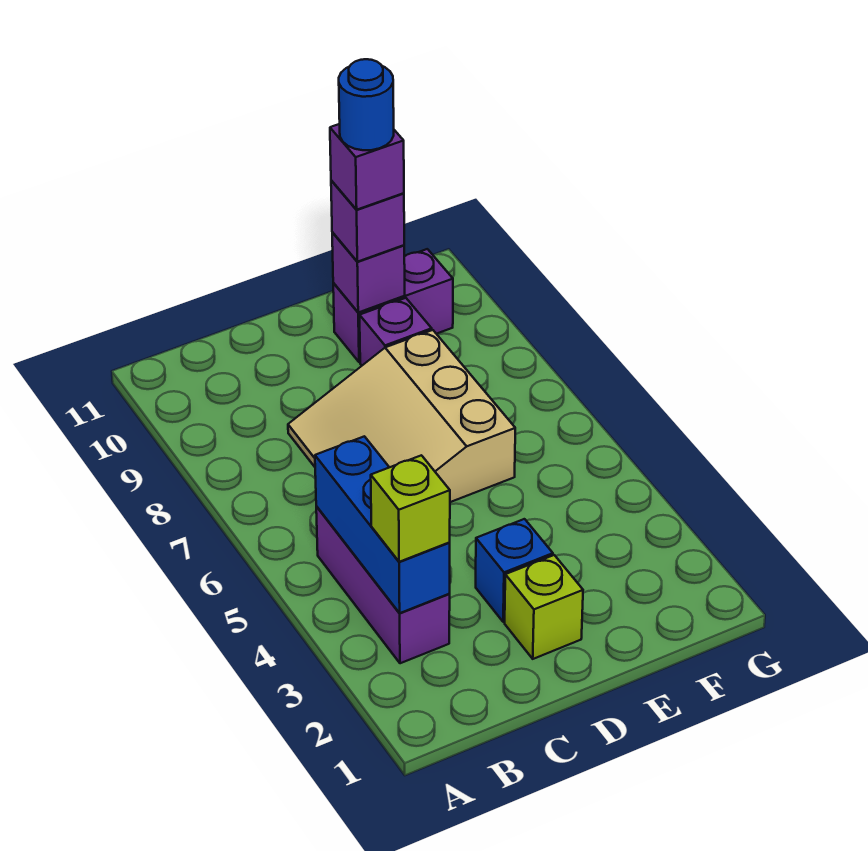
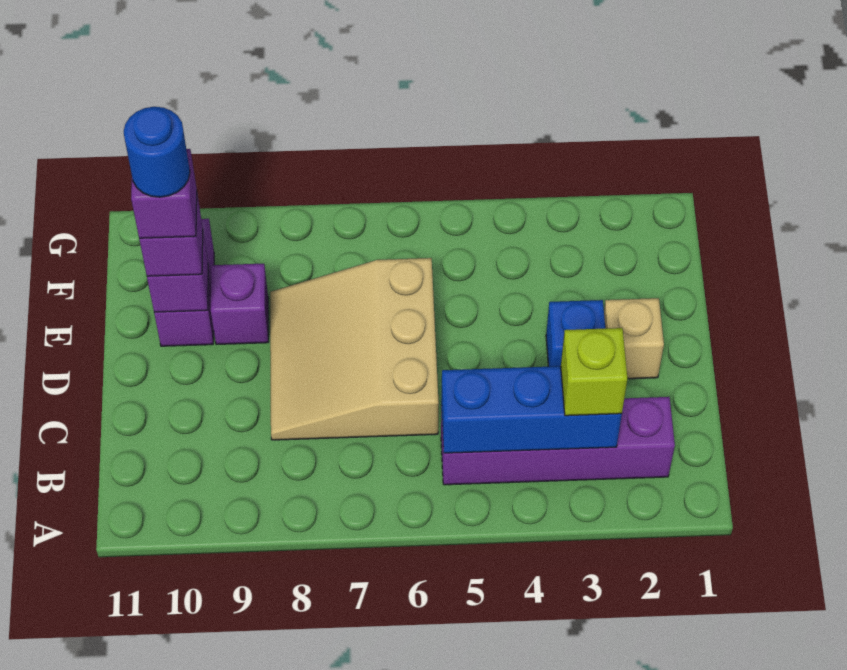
purple 1x3 brick [316,506,450,663] -> purple 1x4 brick [441,397,675,485]
tan 3x3 slope [288,330,515,502] -> tan 3x3 slope turned to [270,258,439,440]
lime 1x1 brick [505,555,583,659] -> tan 1x1 brick [604,298,664,379]

